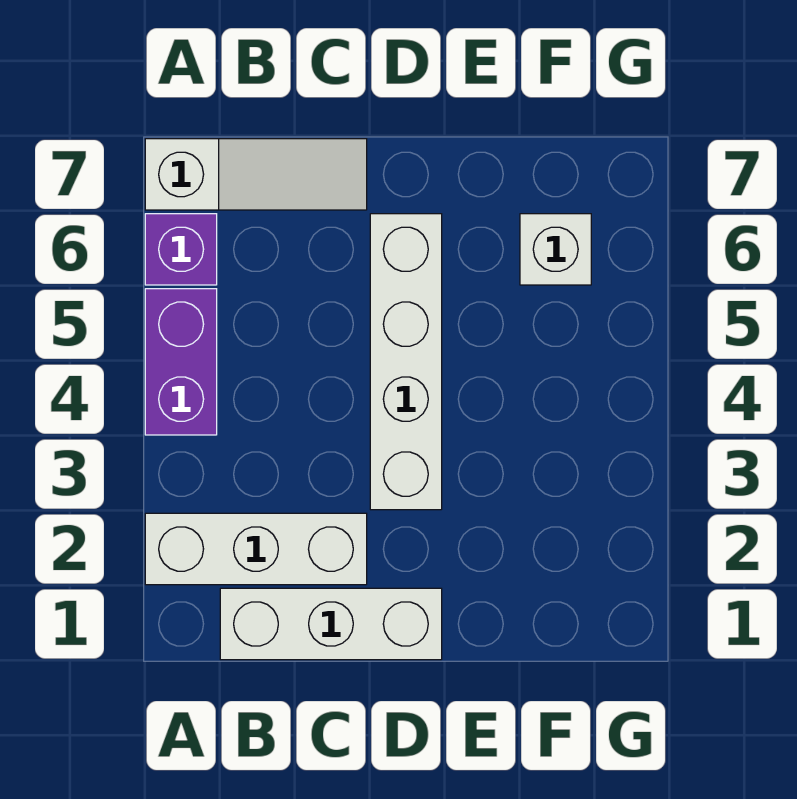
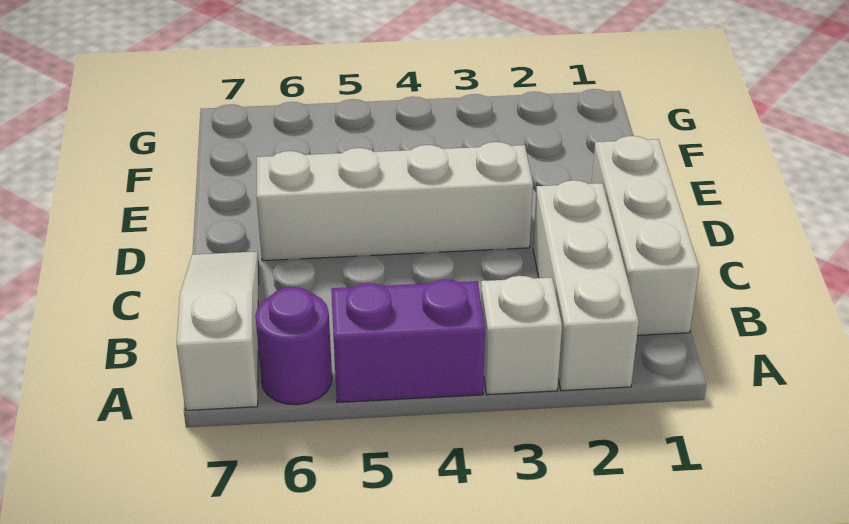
purple 1x1 brick [145,214,217,285] -> purple 1x1 round brick [256,287,332,405]
white 1x1 brick [520,214,591,285] -> white 1x1 brick moved to [481,276,562,395]

